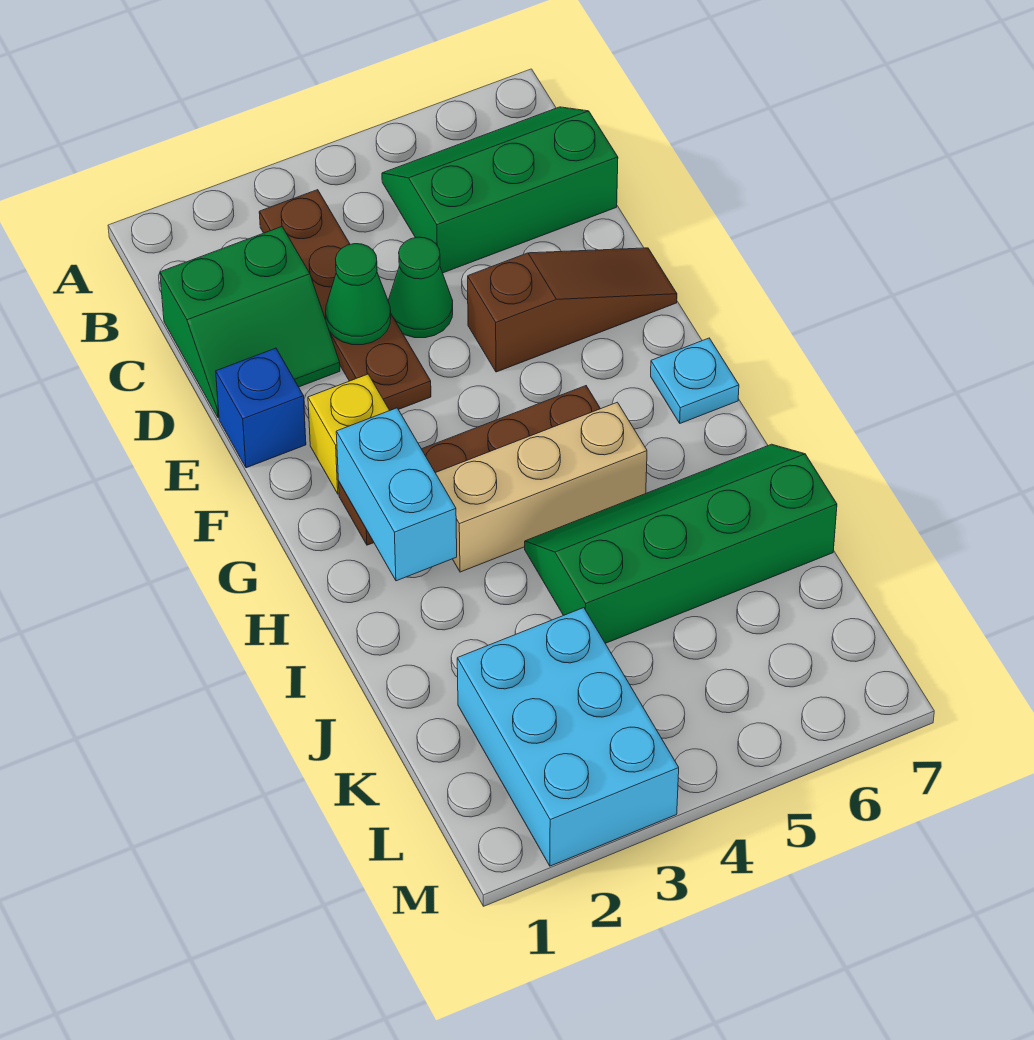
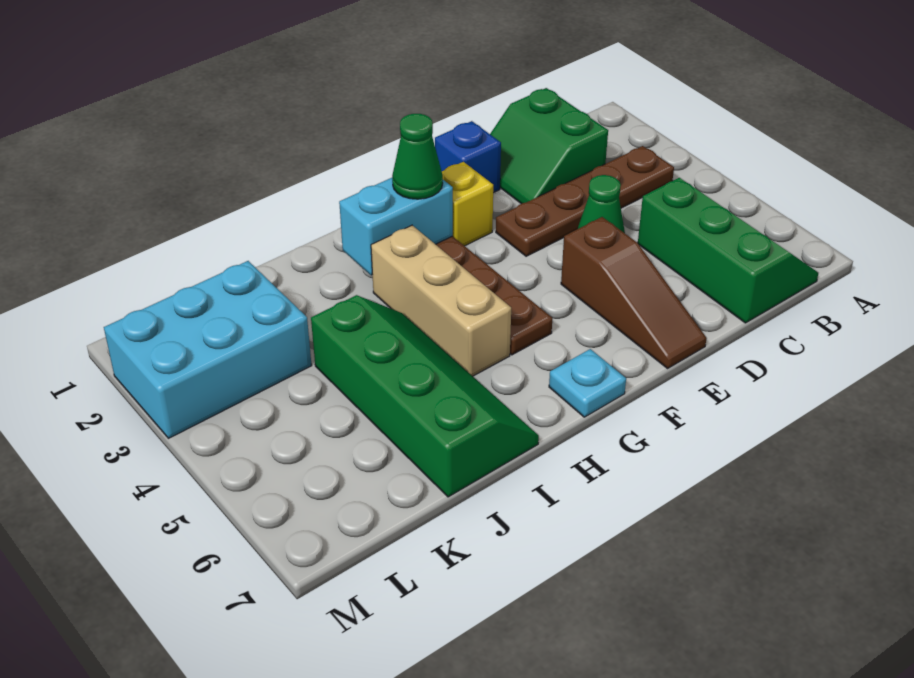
green 1x1 cone [326,244,391,345] -> green 1x1 cone moved to [392,114,443,199]

